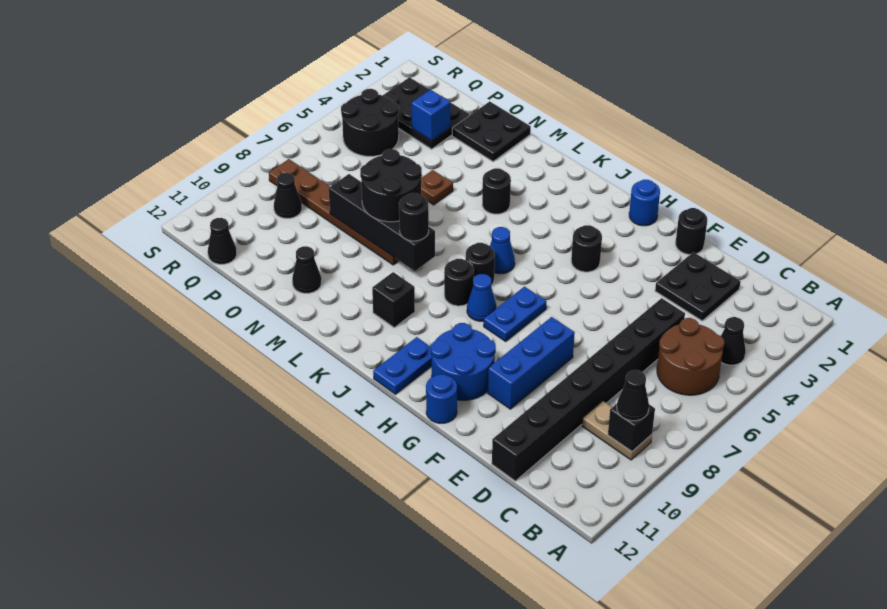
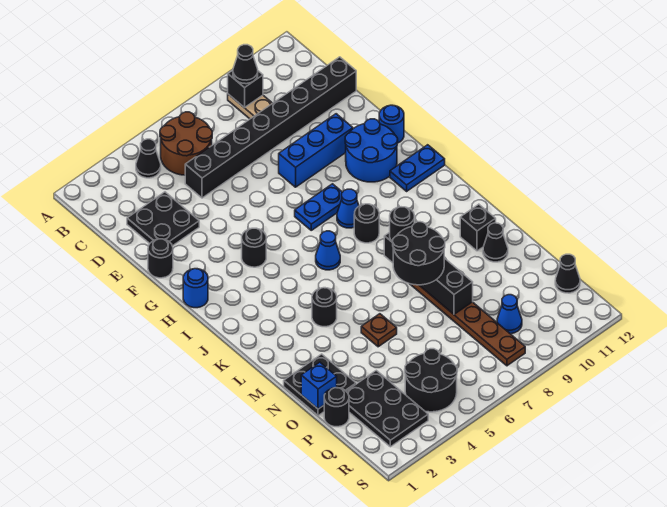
black 1x1 round brick [466,243,495,285] -> black 1x1 round brick moved to [324,388,349,427]
black 1x1 brick [372,272,415,327] -> black 1x1 brick moved to [460,204,496,251]
blue 1x1 brick [412,90,450,141] -> blue 1x1 brick moved to [301,362,337,409]
black 1x1 cone [274,173,302,218] -> blue 1x1 cone [497,295,522,334]

